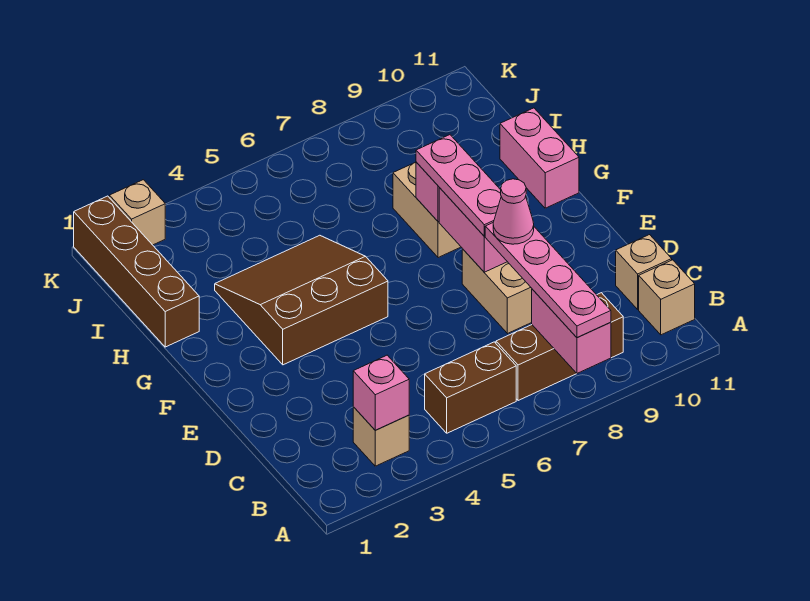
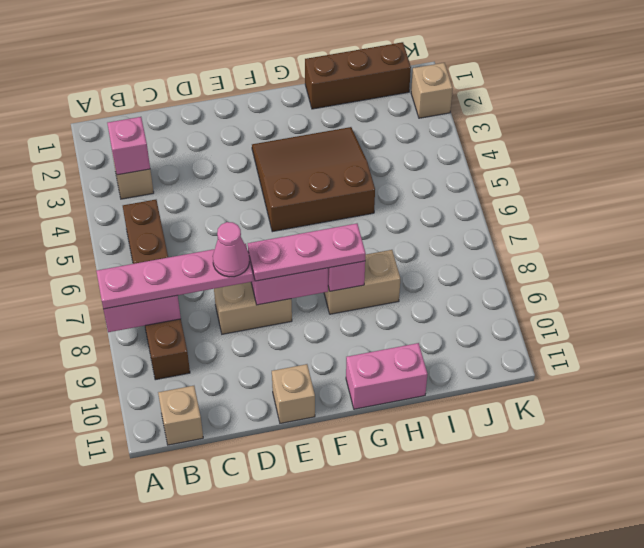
tan 1x1 brick [616,235,672,309] -> tan 1x1 brick moved to [272,364,315,423]
brown 3x3 slope [215,235,388,365] -> brown 3x3 slope turned to [252,127,375,232]
brown 1x4 brick [74,196,199,347] -> brown 1x3 brick [305,42,411,109]

